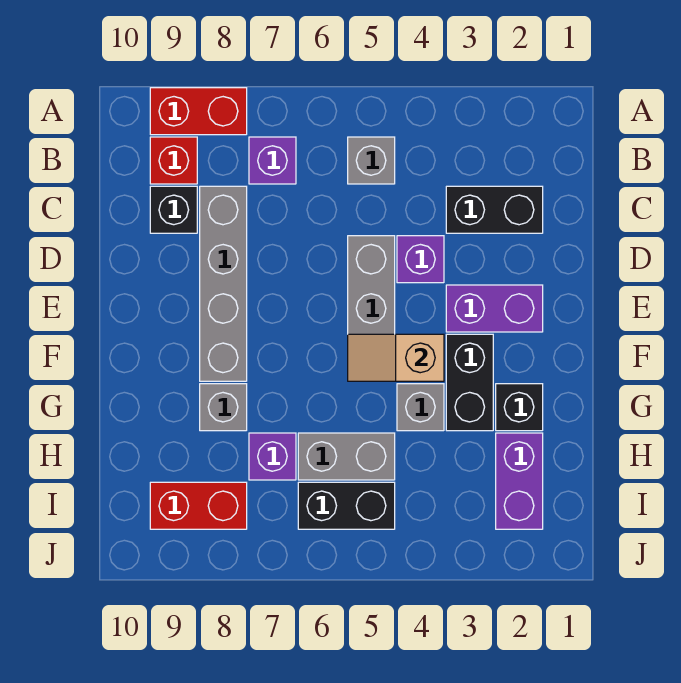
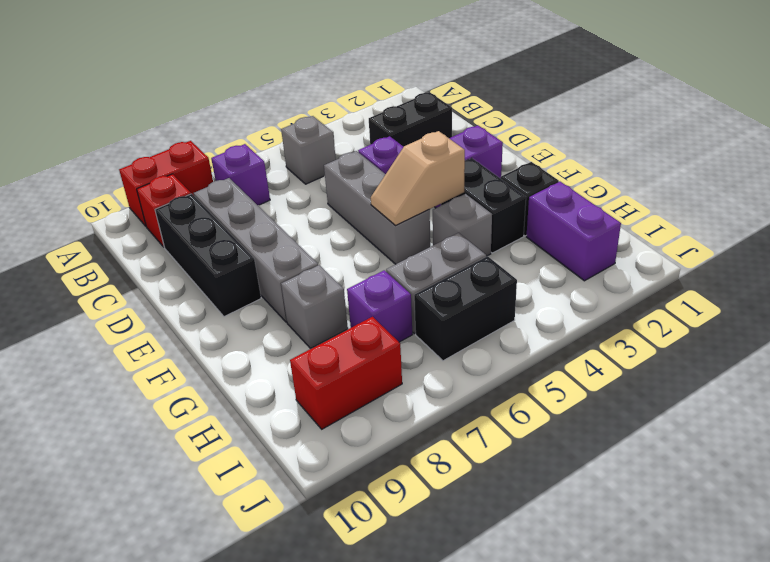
black 1x1 brick [150,186,197,233] -> black 1x3 brick [155,194,261,317]

